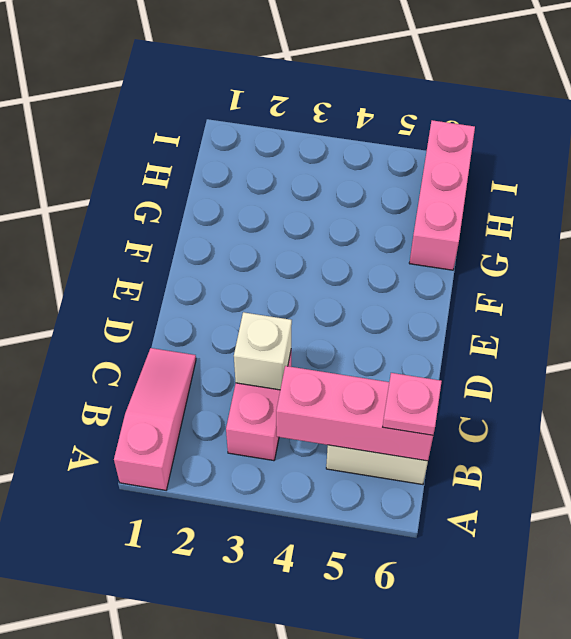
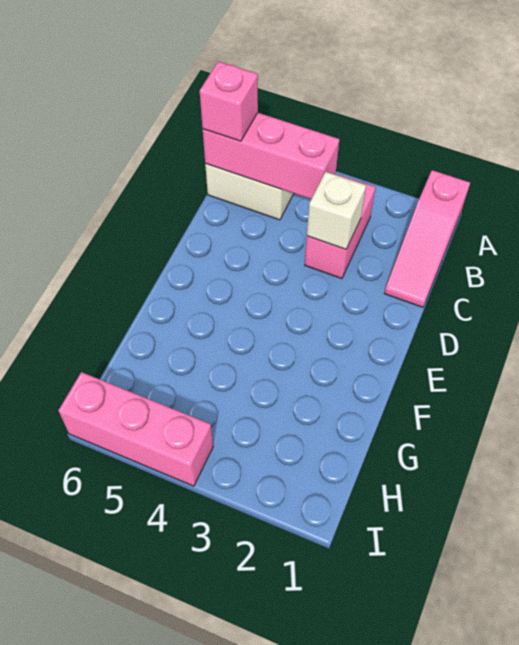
pink 1x1 plate [383,373,442,435] -> pink 1x1 brick [200,61,258,141]
pink 1x3 brick [409,120,475,270] -> pink 1x3 brick turned to [58,372,213,486]

